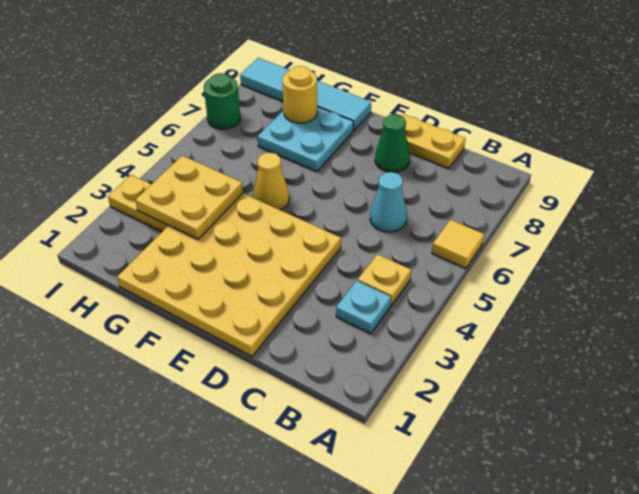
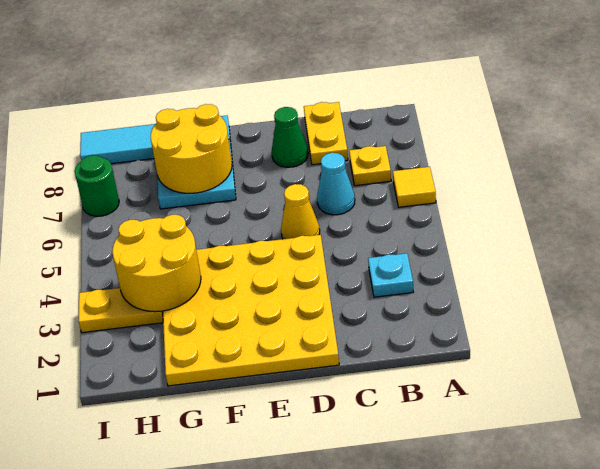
yellow 1x1 plate [358,254,411,305] -> yellow 1x1 plate moved to [349,146,391,186]
yellow 1x2 plate [402,114,465,168] -> yellow 1x2 plate turned to [304,102,348,165]
yellow 1x1 cone [253,153,289,210] -> yellow 1x1 cone moved to [281,184,320,239]
yellow 2x2 plate [135,156,243,239] -> yellow 2x2 round brick [112,215,201,312]
yellow 1x1 round brick [282,66,317,123] -> yellow 2x2 round brick [151,104,232,193]

